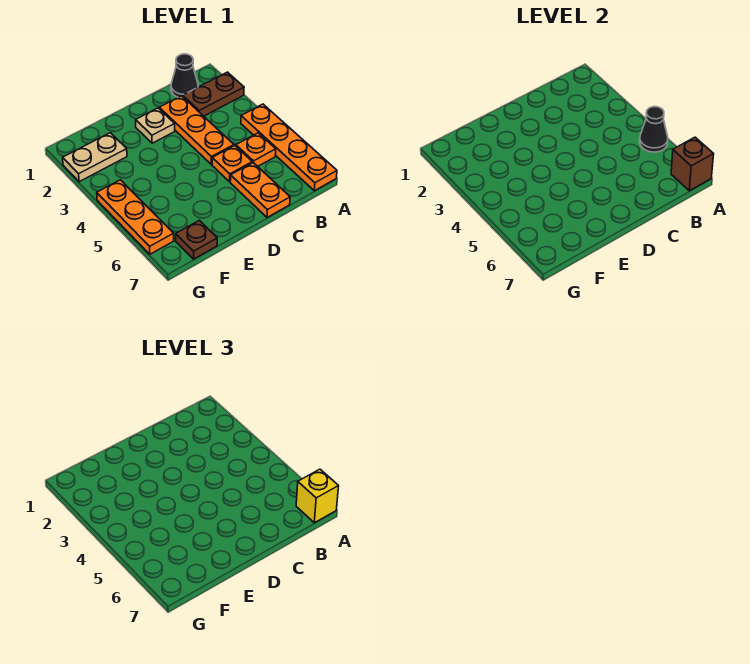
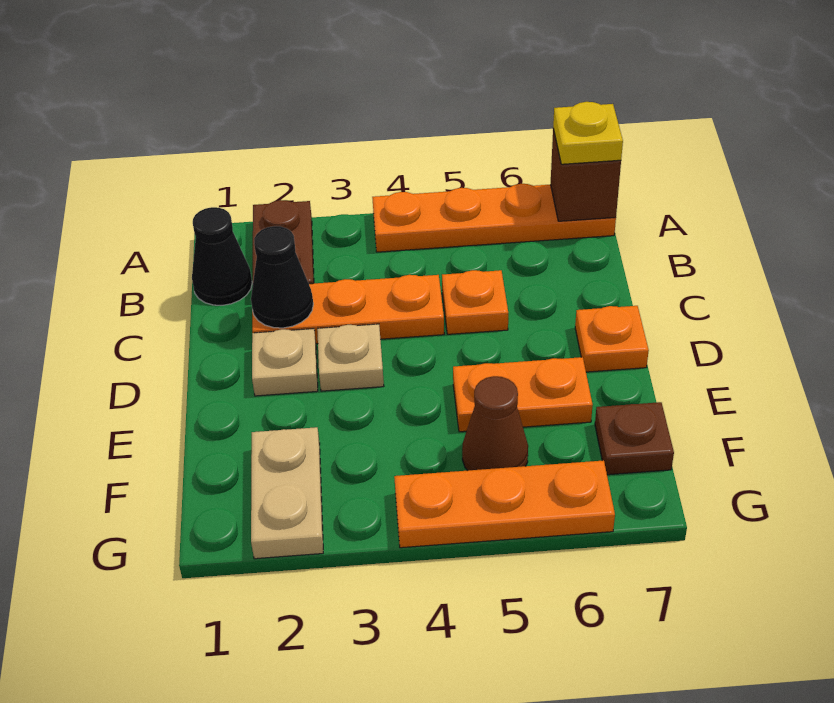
black 1x1 cone [640,107,668,152] -> black 1x1 cone moved to [251,226,313,328]
yellow 1x1 brick [296,469,339,523] -> yellow 1x1 plate [553,102,623,164]
orange 1x1 plate [236,133,276,166] -> orange 1x1 plate moved to [575,306,649,372]
orange 1x2 plate [230,163,290,217] -> orange 1x2 plate moved to [453,357,593,432]
none -> tan 1x1 plate [317,324,384,391]
none -> brown 1x1 cone [462,376,528,470]

